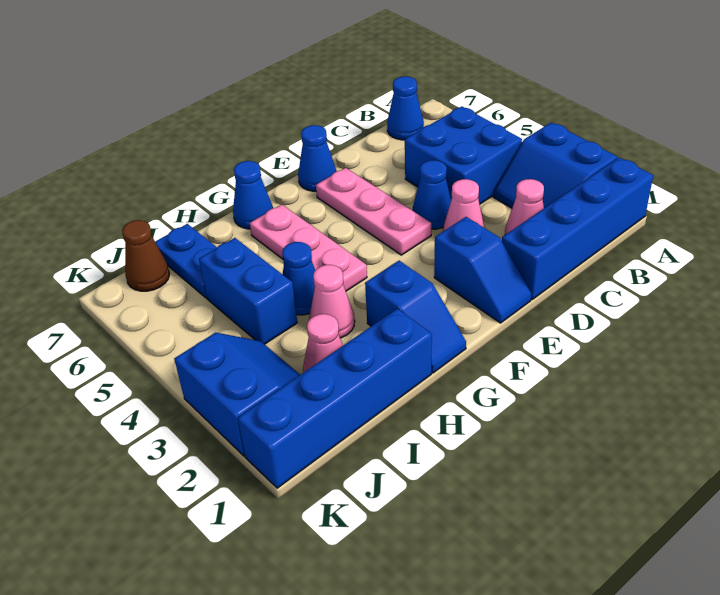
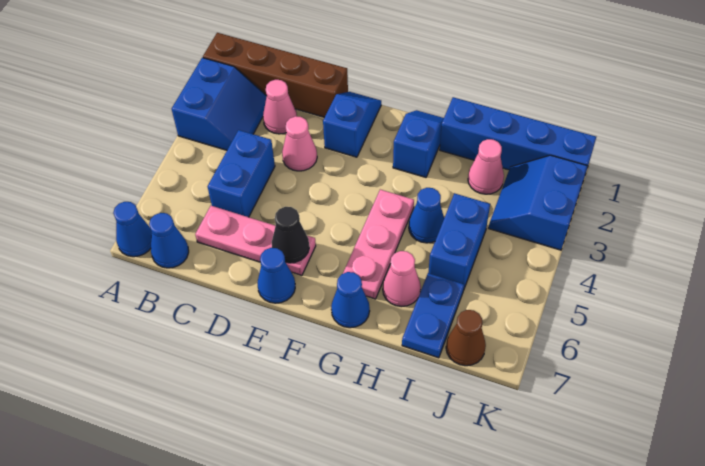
blue 1x4 brick [502,158,653,299] -> brown 1x4 brick [203,33,348,117]
blue 2x2 brick [405,106,522,204] -> blue 1x2 brick [208,130,275,217]
blue 1x1 cone [413,160,451,229] -> blue 1x1 cone moved to [113,202,152,257]
pink 1x3 plate [316,168,431,255] -> pink 1x3 plate turned to [195,206,316,276]
none -> black 1x1 cone [272,207,309,263]
pink 1x1 cone [309,265,355,338] -> pink 1x1 cone moved to [383,251,421,307]

